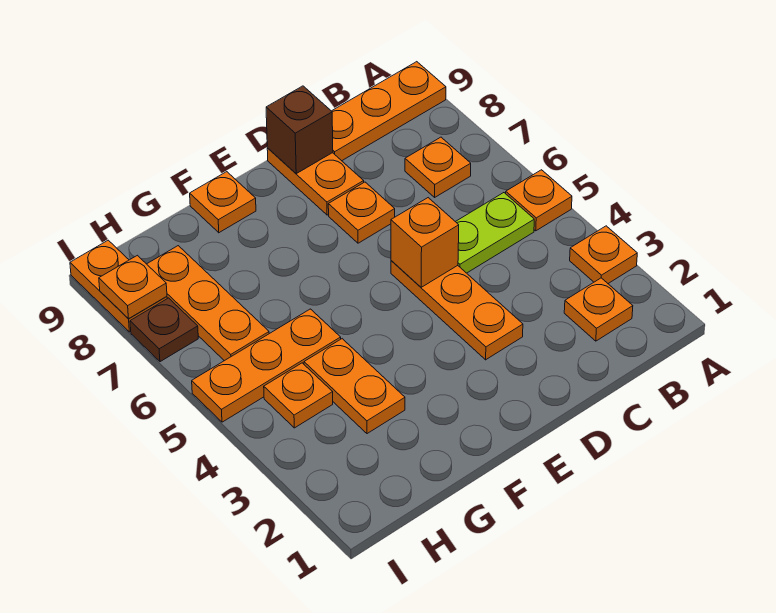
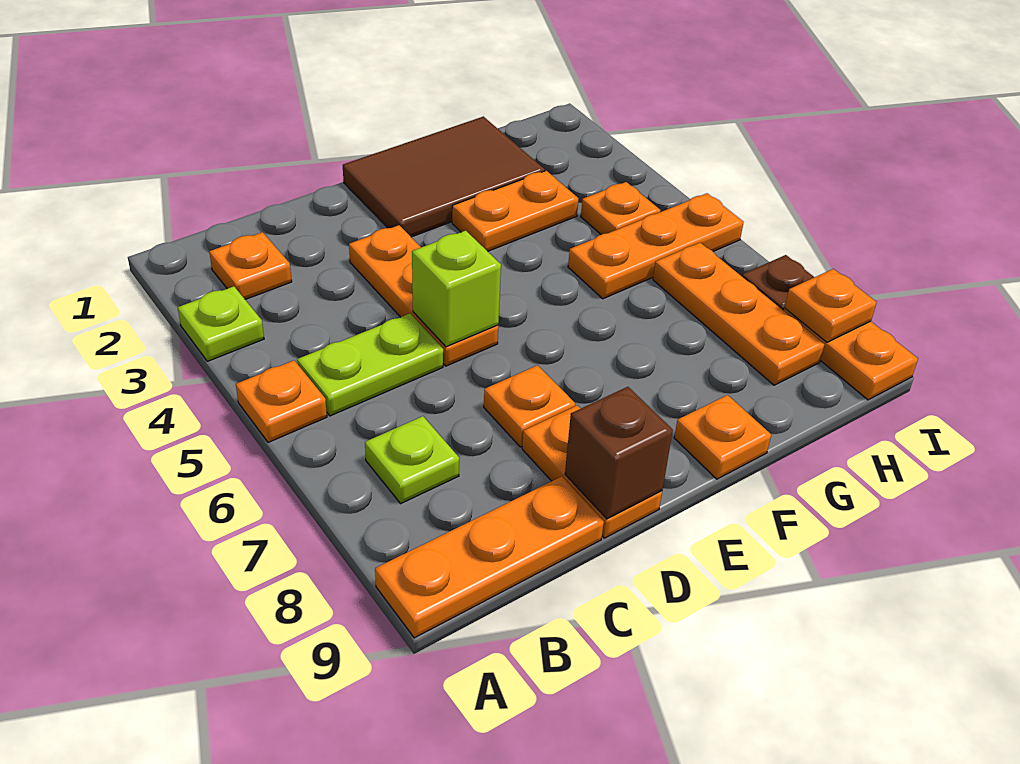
orange 1x1 plate [570,226,637,283] -> lime 1x1 plate [178,286,264,361]
orange 1x1 plate [405,137,471,197] -> lime 1x1 plate [365,416,459,503]
orange 1x1 brick [391,198,459,287] -> lime 1x1 brick [412,231,501,347]
none -> brown 2x3 tile [343,117,545,237]
orange 1x2 plate [304,339,405,434] -> orange 1x2 plate turned to [452,171,578,251]

